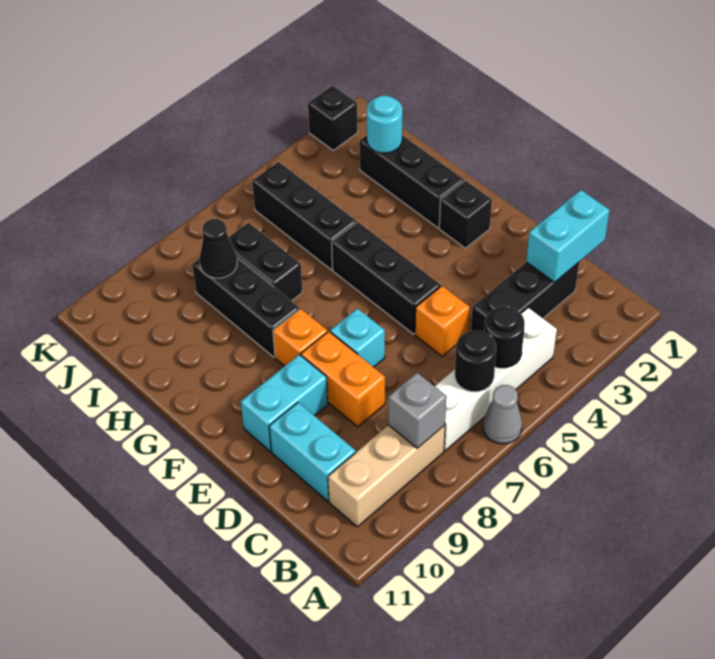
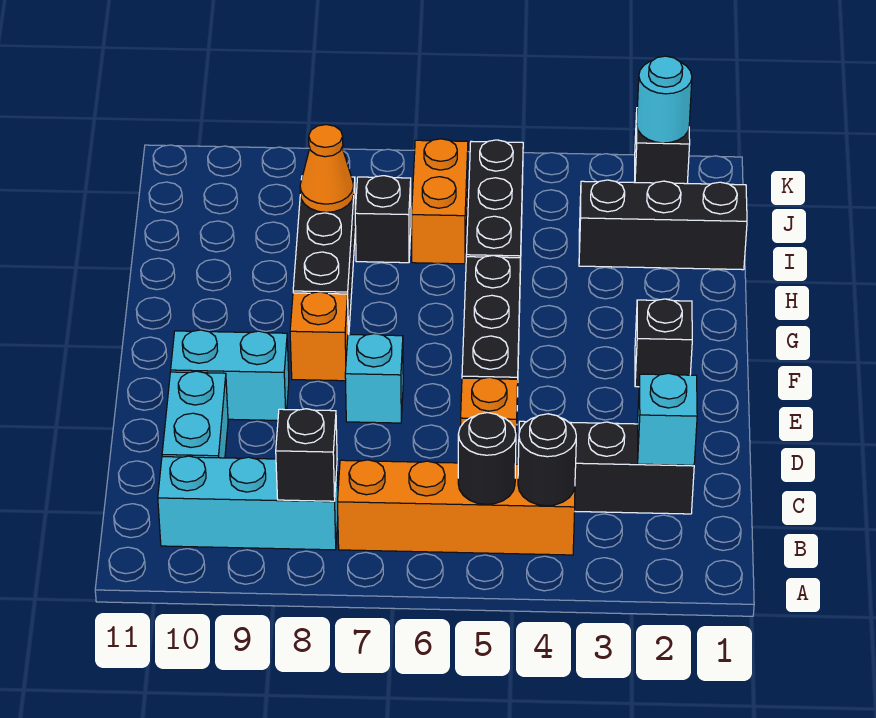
grey 1x1 cone [483,385,522,444] -> none
white 1x4 brick [435,308,557,451] -> orange 1x4 brick [338,460,575,555]
black 1x1 round brick [455,331,496,392] -> black 1x1 round brick moved to [518,414,576,506]
tan 1x3 brick [328,425,445,527] -> cyan 1x3 brick [158,456,338,550]
grey 1x1 brick [388,373,447,448] -> black 1x1 brick [276,409,337,501]
cyan 1x2 brick [526,190,610,282] -> cyan 1x1 brick [638,373,697,465]
orange 1x2 brick [301,331,385,427] -> orange 1x2 brick moved to [412,139,468,264]
black 1x3 brick [359,135,464,228] -> black 1x3 brick turned to [579,180,747,270]
black 1x2 brick [228,223,302,301] -> black 1x1 brick [355,176,411,263]
cyan 1x1 round brick [367,96,402,153] -> cyan 1x1 round brick moved to [637,56,692,143]
black 1x1 cone [199,219,237,278] -> orange 1x1 cone [300,125,354,212]

